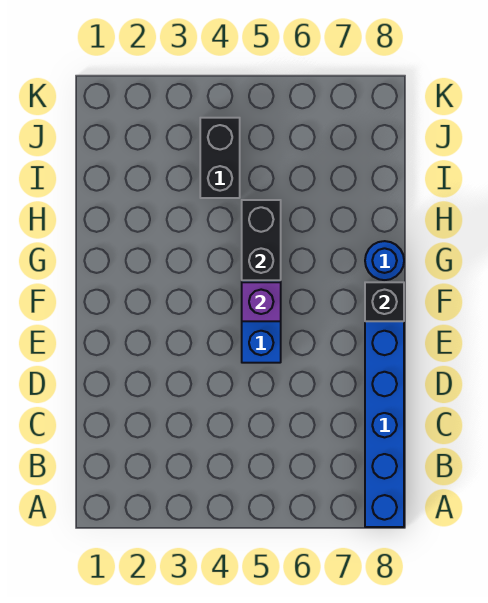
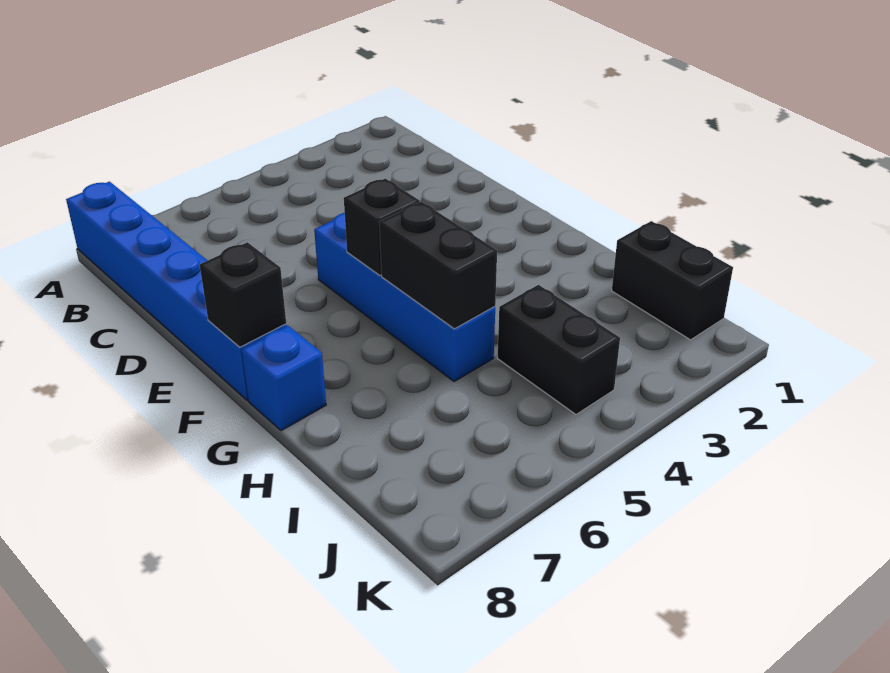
purple 1x1 brick [242,282,281,321] -> black 1x1 brick [344,178,420,275]
blue 1x1 round brick [365,241,404,280] -> blue 1x1 brick [242,326,326,431]
none -> black 1x2 brick [612,221,733,340]

